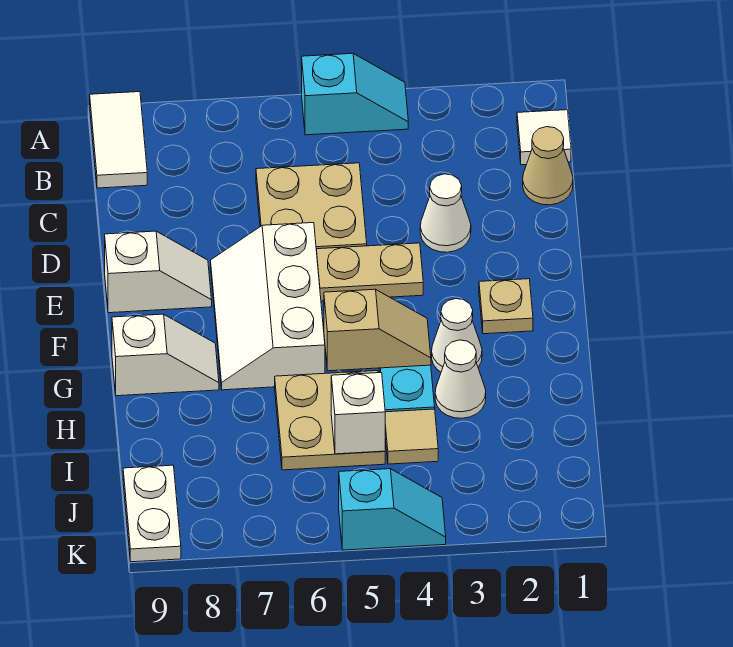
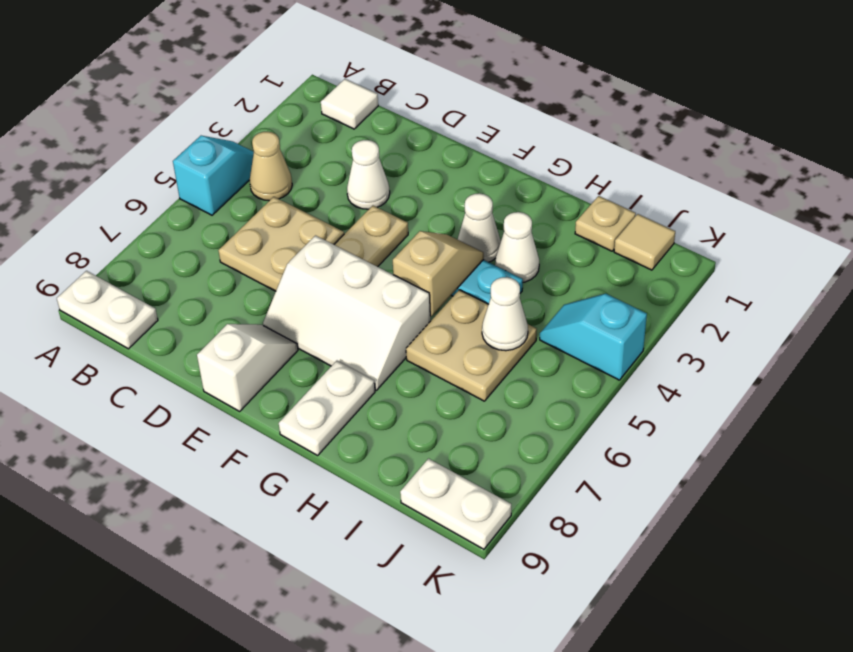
white 1x2 tile [90,92,147,188] -> white 1x2 plate [57,271,158,349]
tan 1x1 cone [523,127,573,205] -> tan 1x1 cone moved to [250,132,292,201]
tan 1x1 plate [479,279,533,334] -> tan 1x1 plate moved to [575,196,636,251]
white 1x2 slope [112,314,219,396] -> white 1x2 plate [279,361,375,455]
tan 1x1 tile [385,409,438,464] -> tan 1x1 tile moved to [614,214,675,270]
white 1x1 brick [331,373,385,454] -> white 1x1 cone [482,277,528,351]
cyan 1x2 slope [339,469,446,550] -> cyan 1x2 slope turned to [540,294,647,380]

